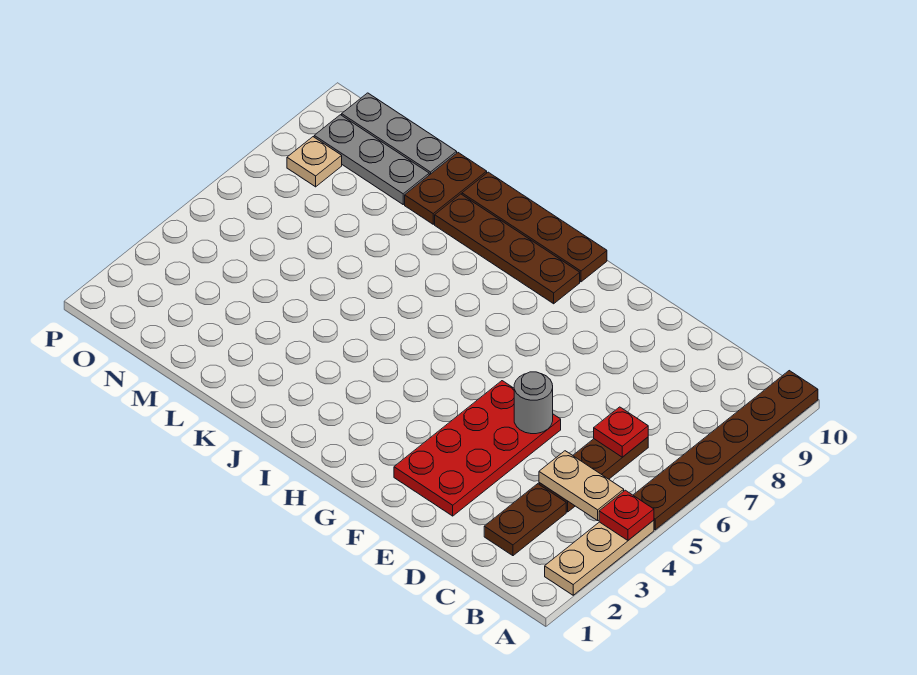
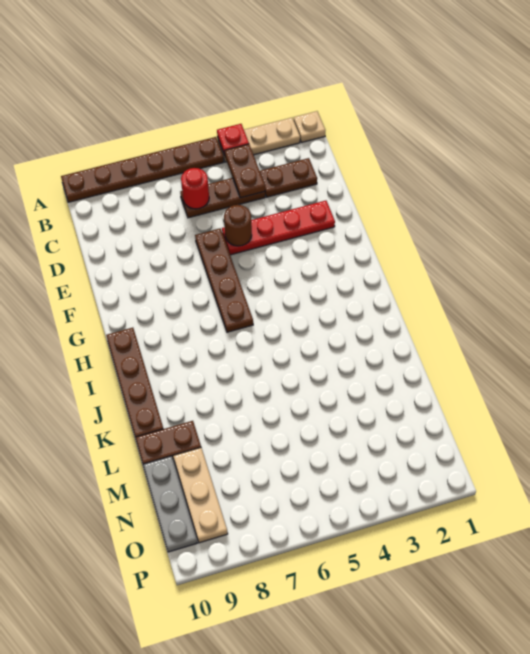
tan 1x2 plate [539,451,624,521] -> brown 1x2 plate [224,144,265,198]
red 1x1 plate [594,407,648,457] -> red 1x1 round brick [181,168,209,209]
red 2x4 plate [394,381,561,516] -> red 1x4 plate [222,201,335,255]
grey 1x1 round brick [514,372,553,434] -> brown 1x1 round brick [224,205,252,246]
brown 1x4 plate [435,194,580,304] -> brown 1x4 plate moved to [195,228,253,332]
grey 1x3 plate [314,115,429,204] -> tan 1x3 plate [173,448,228,543]
tan 1x1 plate [287,137,342,187] -> tan 1x1 plate moved to [294,111,325,143]

